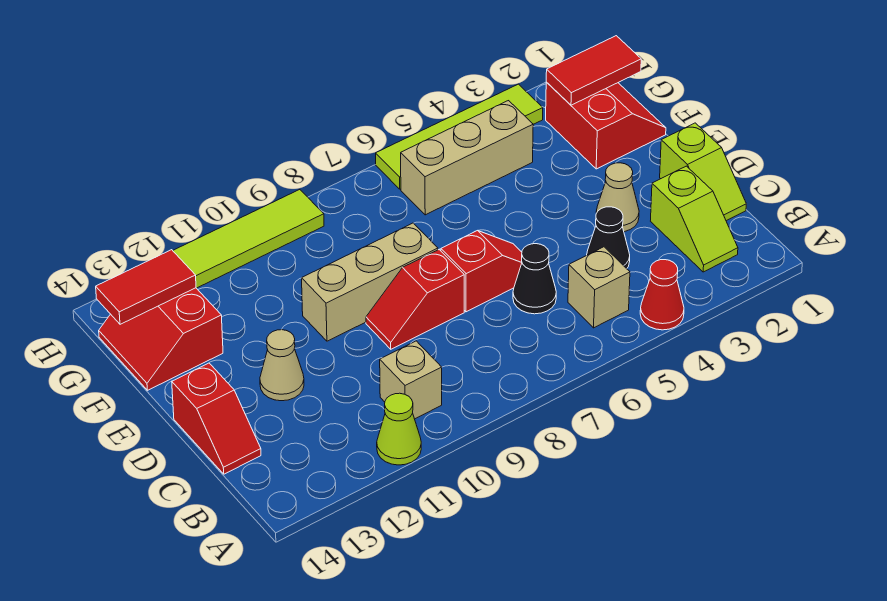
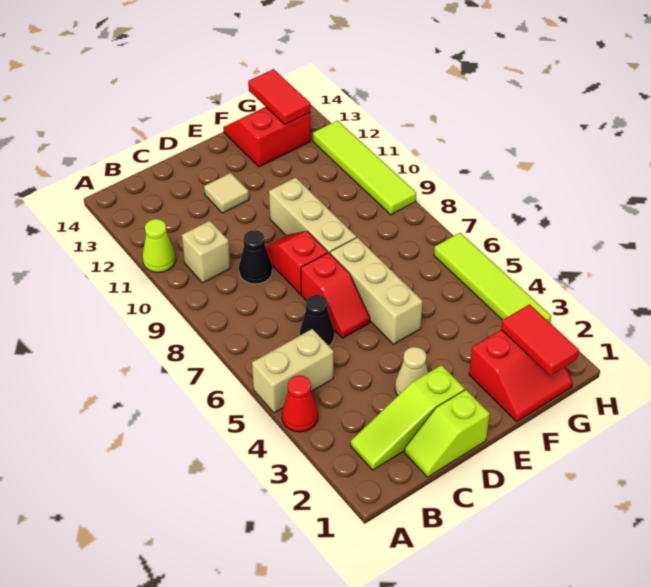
lime 1x2 slope [651,166,738,272] -> lime 1x3 slope [350,365,465,470]
tan 1x1 brick [568,247,630,328] -> tan 1x2 brick [252,329,334,413]
black 1x1 cone [587,207,630,269] -> black 1x1 cone moved to [239,230,272,284]
red 1x2 slope [172,363,261,474] -> none
tan 1x1 cone [260,330,304,401] -> tan 1x1 tile [204,173,249,213]
tan 1x3 brick [401,101,533,215] -> tan 1x3 brick moved to [330,237,423,344]

